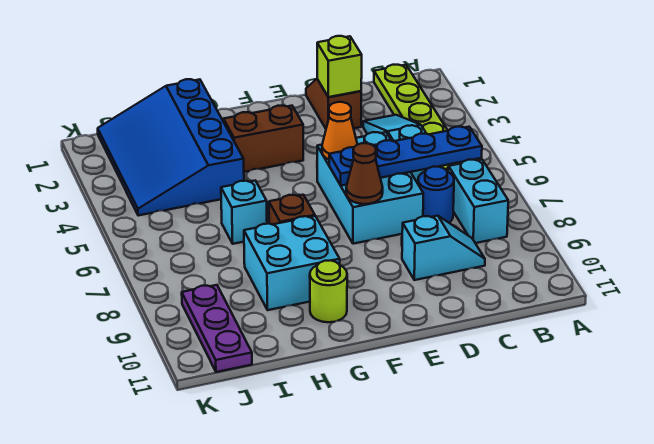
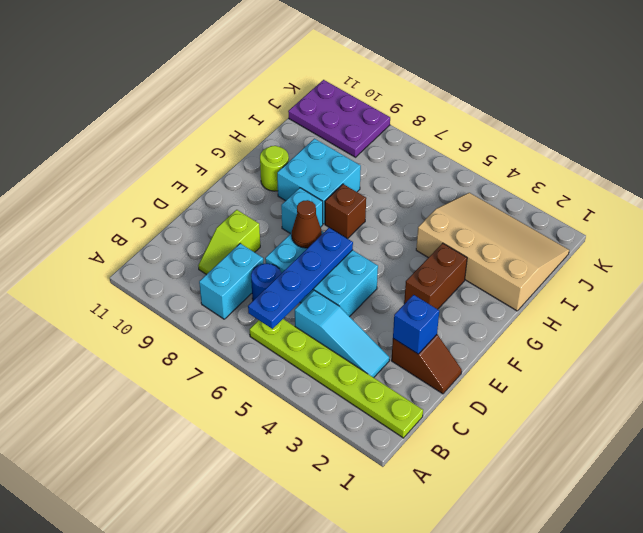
cyan 1x2 brick [448,159,508,243] -> cyan 1x2 brick turned to [199,243,263,319]
cyan 1x2 slope [402,216,485,280] -> lime 1x2 slope [198,210,260,275]
lime 1x1 brick [317,36,362,97] -> blue 1x1 brick [393,295,439,354]
orange 1x1 cone [322,102,358,159] -> none
blue 3x4 slope [98,79,244,216] -> tan 3x4 slope [416,193,569,311]
cyan 1x1 brick [221,181,267,244] -> cyan 1x1 brick moved to [281,188,323,234]
purple 1x3 plate [182,285,252,372] -> purple 2x3 plate [288,80,390,157]

